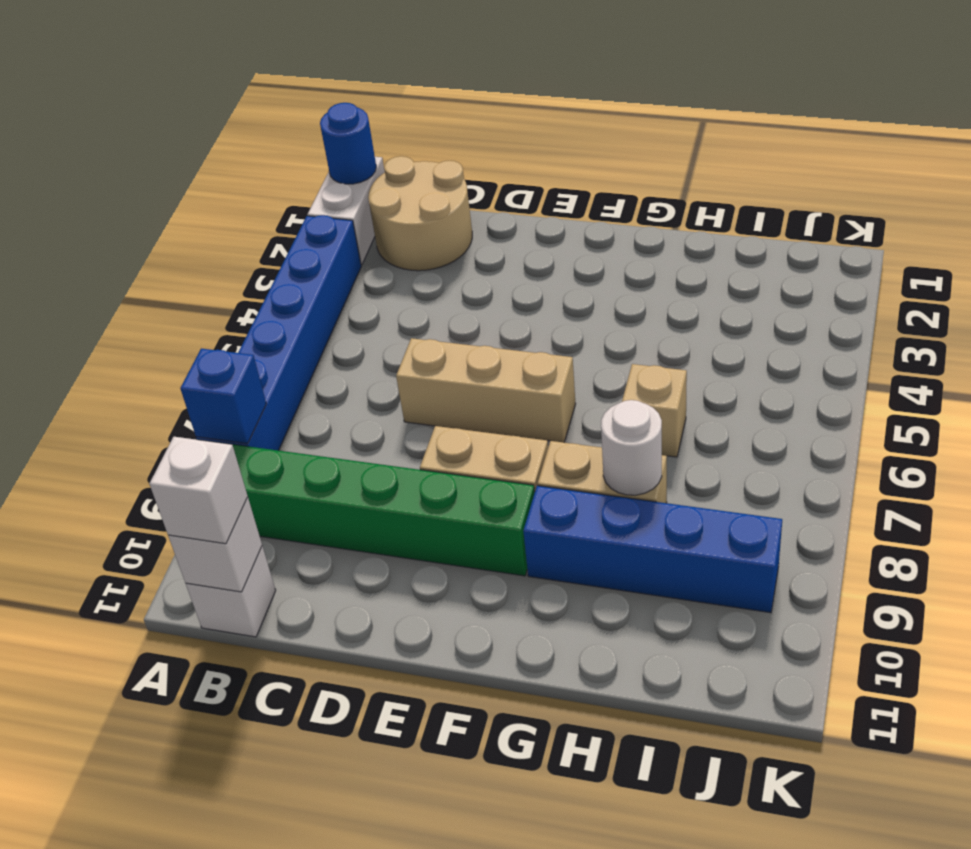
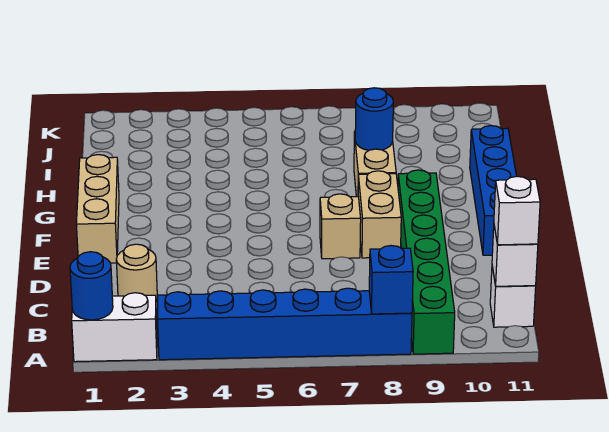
tan 2x2 round brick [368,156,472,271] -> tan 1x1 round brick [116,244,157,302]
tan 1x3 brick [396,338,576,443] -> tan 1x3 brick moved to [76,155,119,263]
blue 1x4 brick [523,486,782,613] -> blue 1x4 brick moved to [470,126,517,255]
tan 1x1 brick [622,364,687,457] -> tan 1x1 brick moved to [320,194,361,259]
white 1x1 round brick [601,400,662,495] -> blue 1x1 round brick [355,88,393,150]

